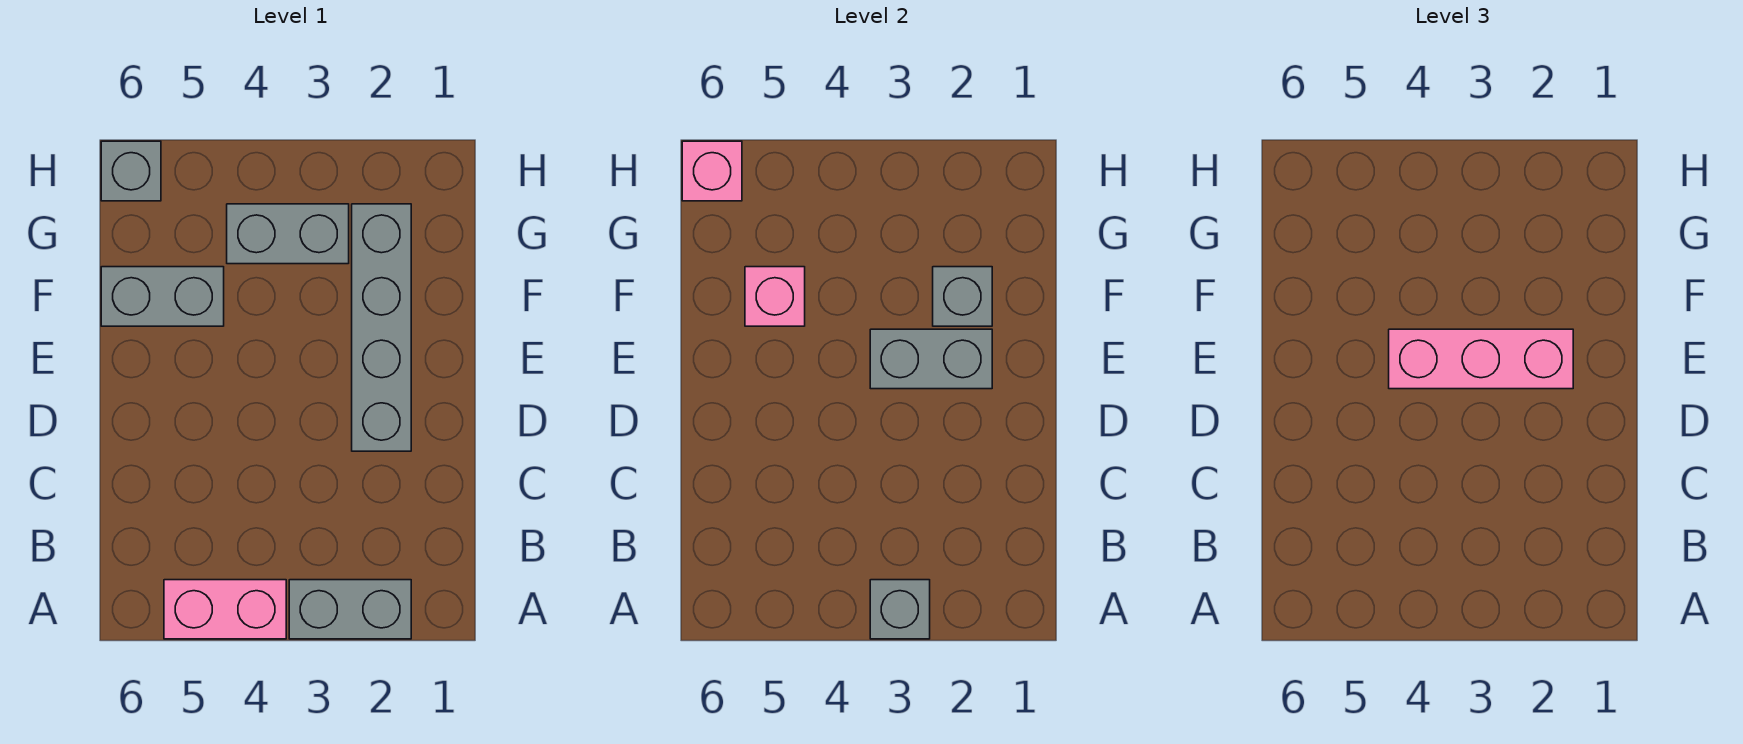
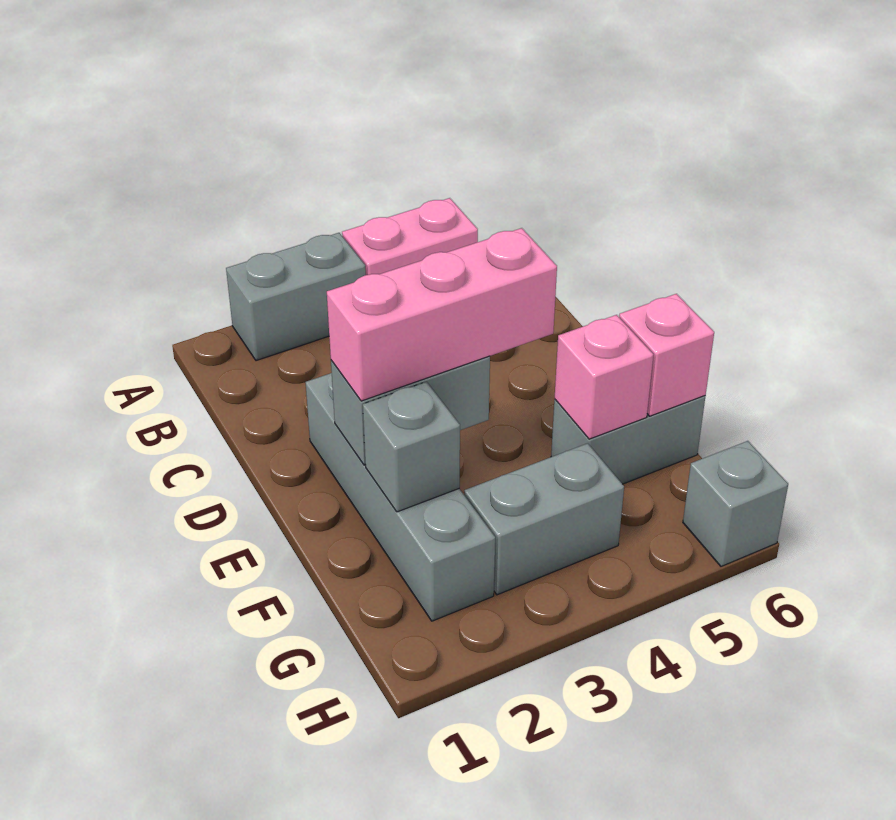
grey 1x1 brick [870,580,930,639] -> none
pink 1x1 brick [682,141,742,201] -> pink 1x1 brick moved to [619,294,714,416]

